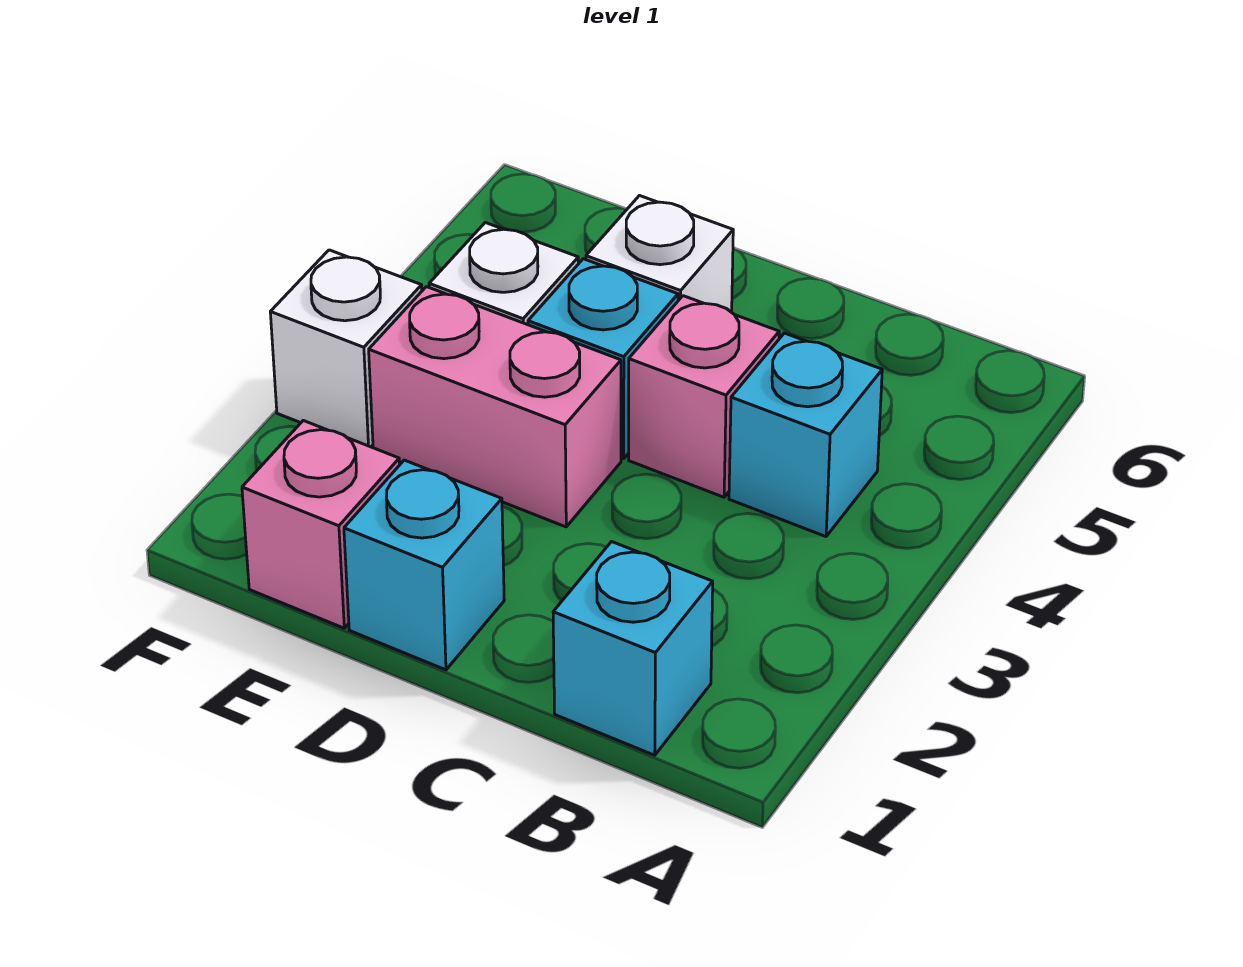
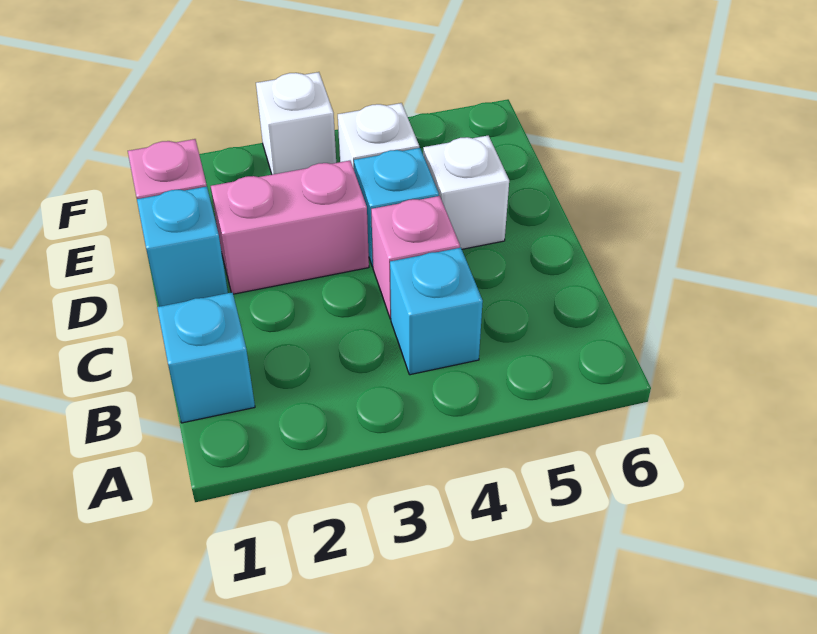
pink 1x2 brick [369,287,621,527] -> pink 1x2 brick turned to [211,161,369,294]

